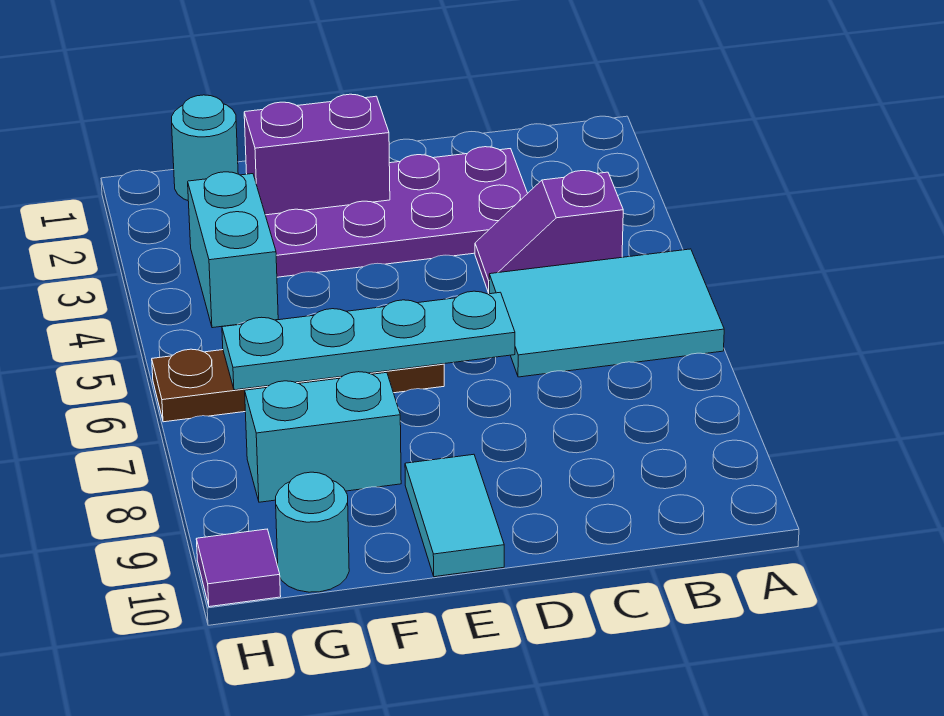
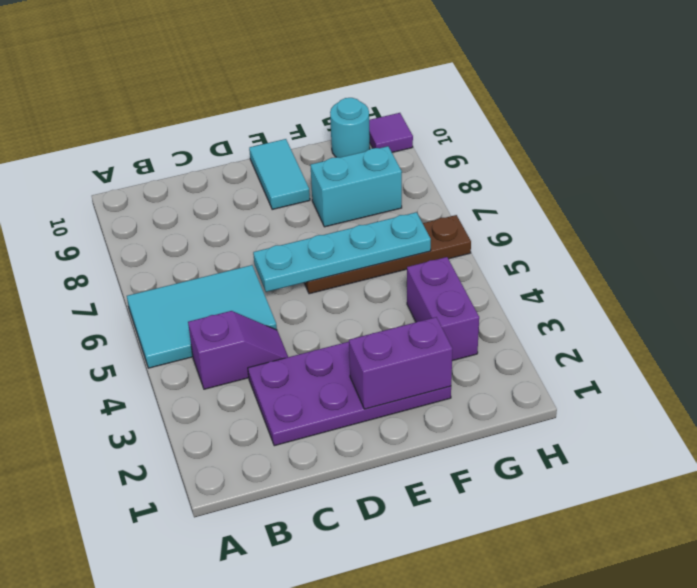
cyan 1x1 round brick [172,95,238,200] -> none
cyan 1x2 brick [188,172,278,328] -> purple 1x2 brick [407,257,479,361]

